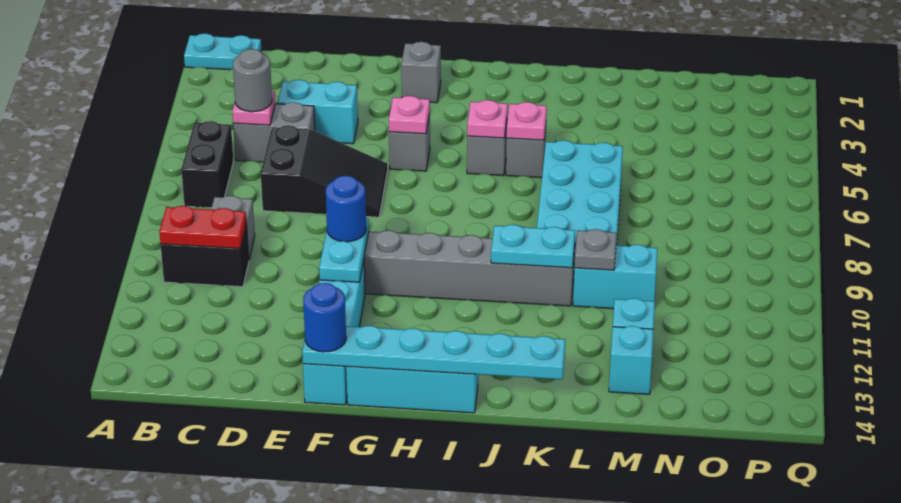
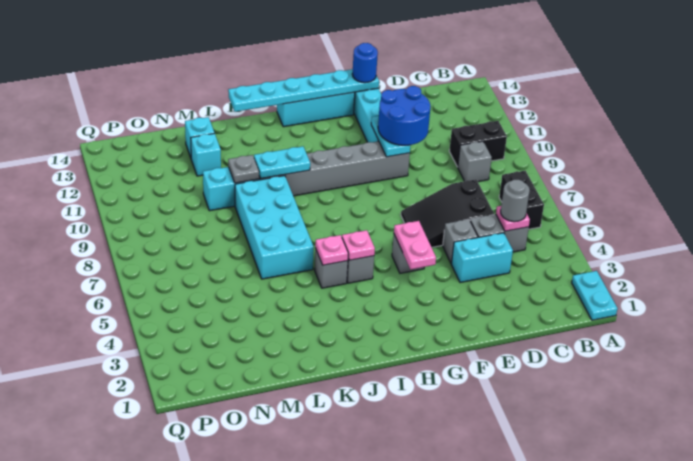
cyan 1x2 plate [184,33,261,70] -> cyan 1x2 plate turned to [572,271,617,320]
red 1x2 plate [159,206,246,249] -> none
blue 1x1 round brick [326,176,366,242] -> blue 2x2 round brick [378,86,431,145]
grey 1x1 brick [401,42,441,103] -> grey 1x1 brick moved to [443,219,478,264]
pink 1x1 plate [389,96,430,134] -> pink 1x2 plate [394,221,436,269]

